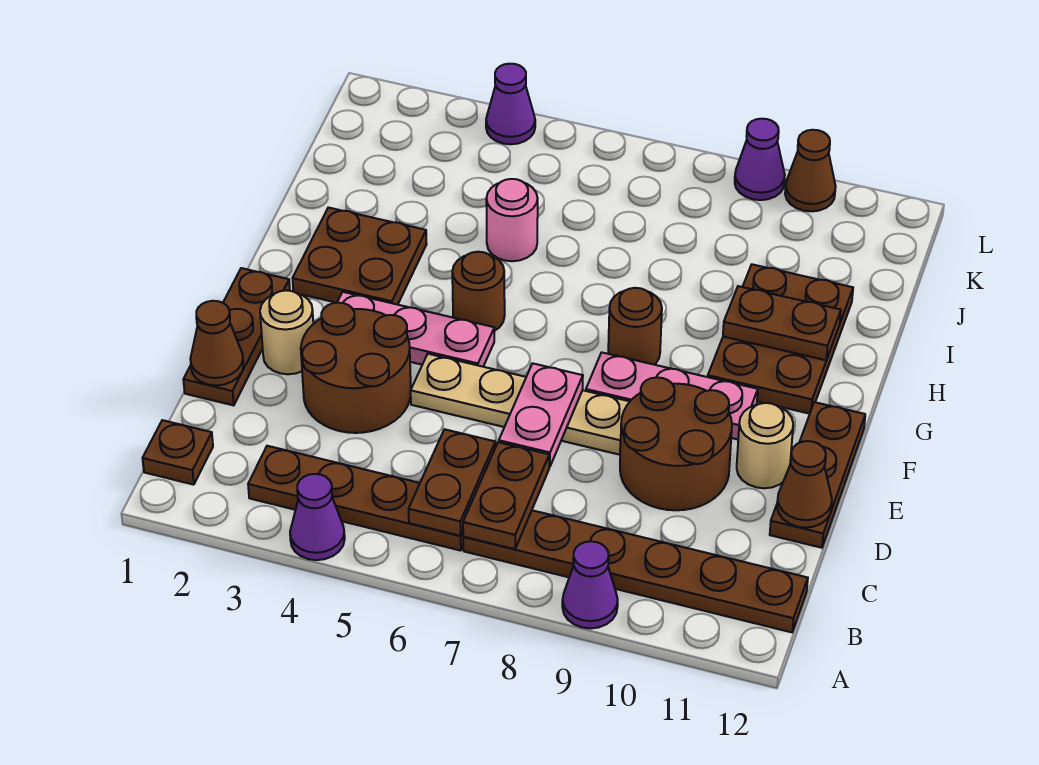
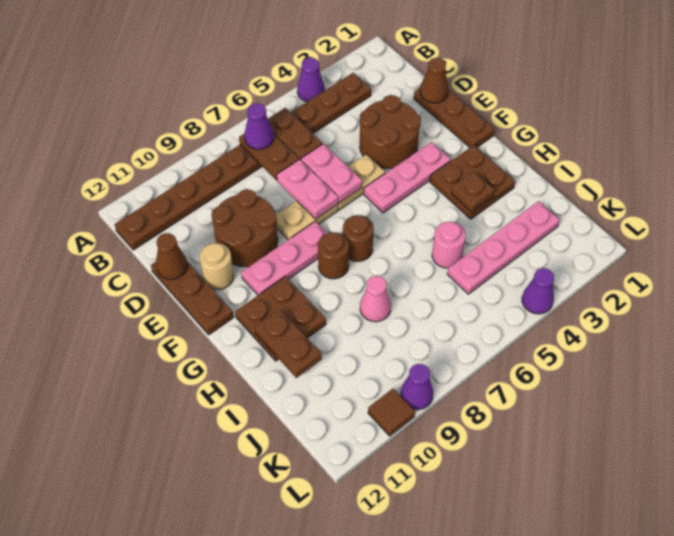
purple 1x1 cone [562,541,618,628] -> purple 1x1 cone moved to [244,103,274,149]
brown 1x1 plate [143,420,213,485] -> brown 1x1 plate moved to [452,172,495,212]
none -> pink 1x2 plate [301,144,362,203]
tan 1x1 round brick [260,290,313,374] -> none
brown 1x1 round brick [452,252,505,331] -> brown 1x1 round brick moved to [343,215,374,261]
brown 2x3 plate [708,264,853,414] -> brown 2x2 plate [235,276,326,361]
brown 1x2 plate [723,286,841,360] -> brown 1x2 plate turned to [255,309,322,378]
none -> pink 1x1 cone [360,276,391,322]
none -> pink 1x4 plate [447,201,560,294]
brown 1x1 cone [785,130,836,211] -> brown 1x1 tile [368,389,415,436]

